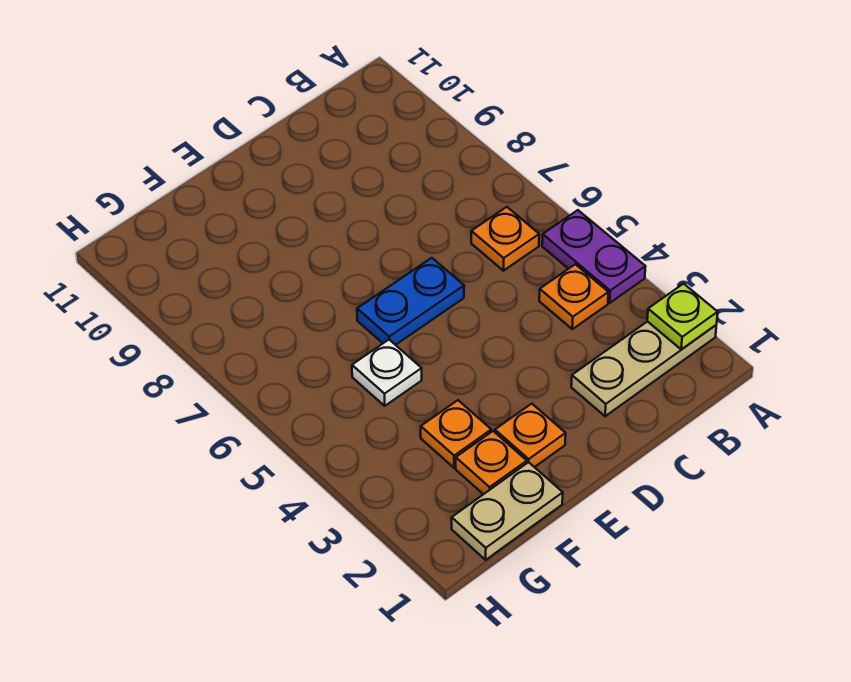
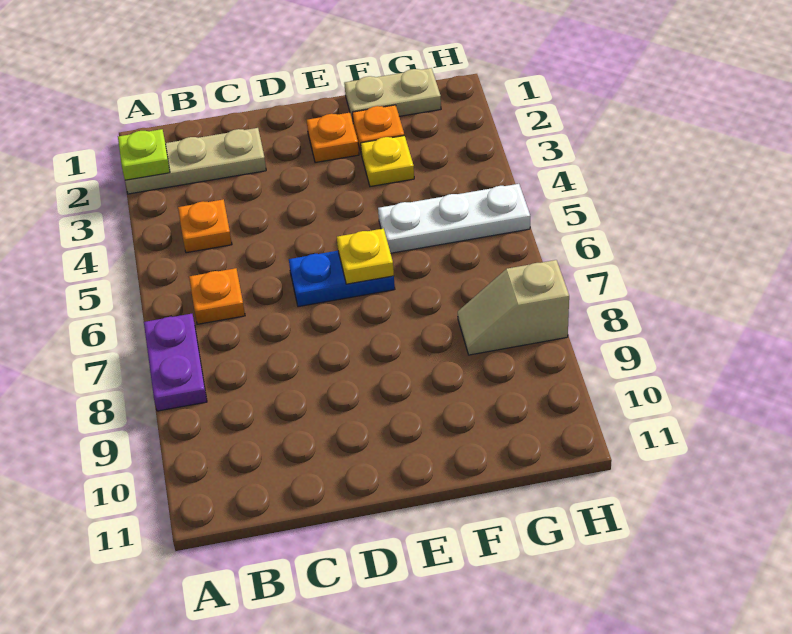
purple 1x2 plate [542,210,646,303] -> purple 1x2 plate moved to [144,314,207,411]
none -> yellow 1x1 plate [337,228,394,284]
orange 1x1 plate [421,400,491,468] -> yellow 1x1 plate [361,136,414,187]
white 1x1 plate [352,340,422,406] -> white 1x3 plate [378,184,530,253]
none -> tan 1x2 slope [458,260,569,355]

